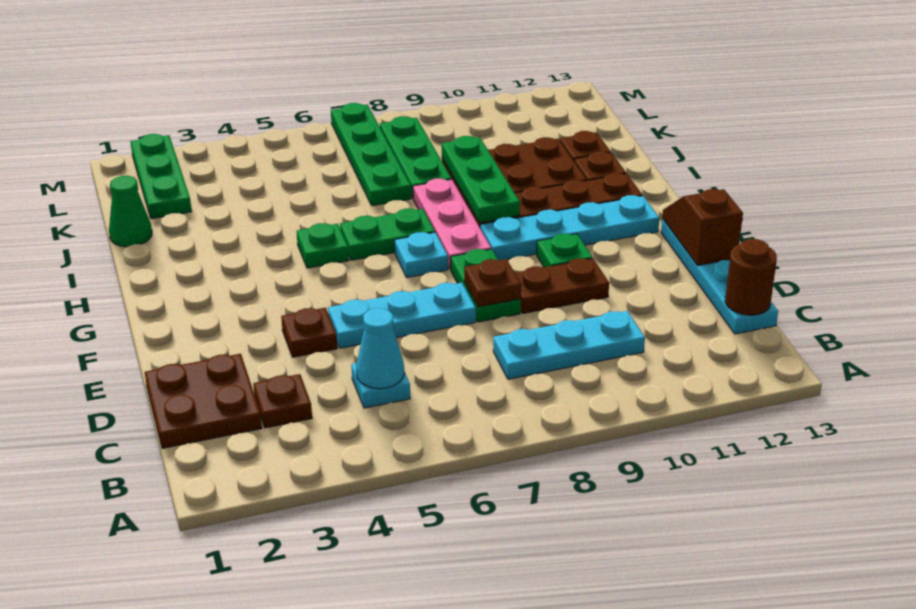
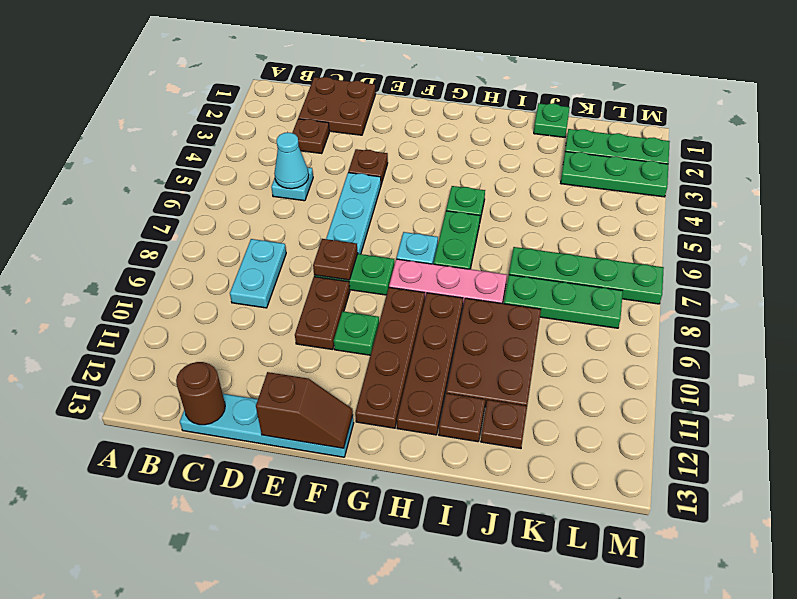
cyan 1x3 plate [493,311,645,379] -> cyan 1x2 plate [230,239,286,308]
cyan 1x4 plate [480,195,659,260] -> brown 1x4 plate [355,287,425,428]
green 1x3 plate [442,136,520,223] -> green 1x3 plate moved to [561,152,668,197]
green 1x1 cone [109,176,152,247] -> green 1x1 plate [534,103,570,137]

